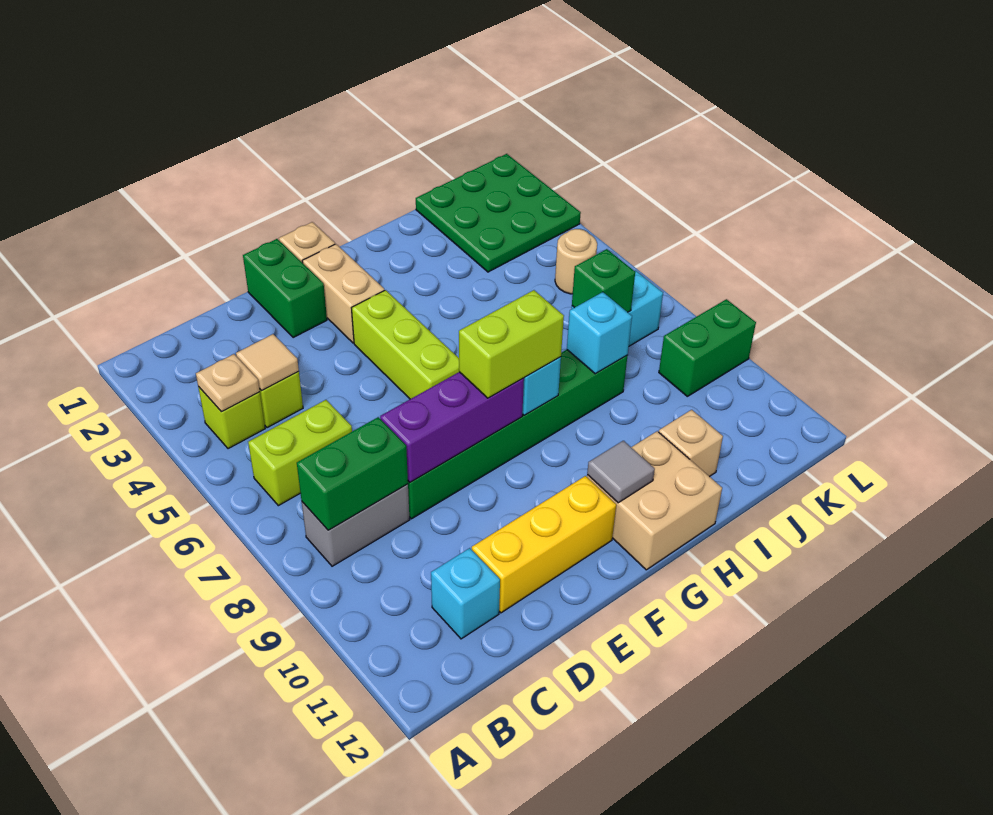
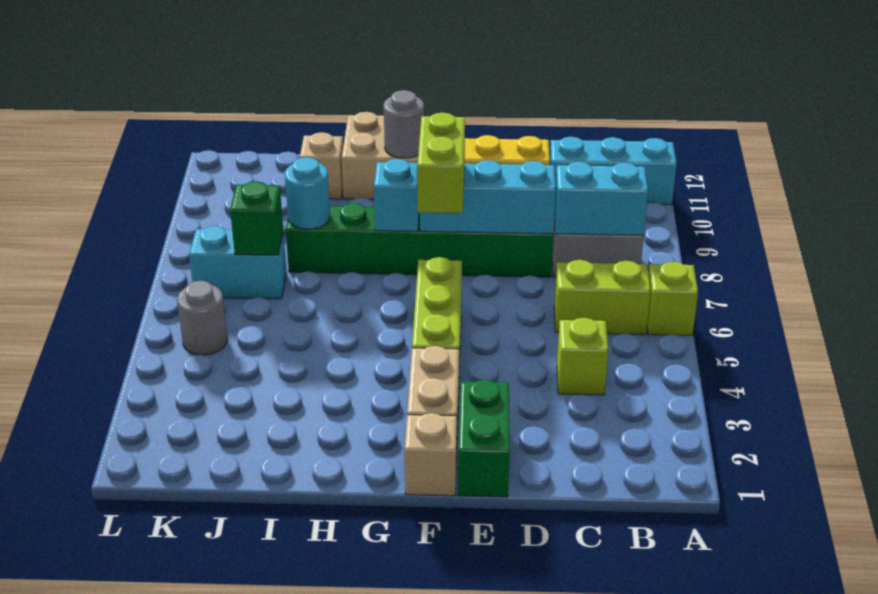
lime 1x1 brick [198,387,265,449] -> lime 1x1 brick moved to [647,261,698,335]
tan 1x1 plate [196,354,260,412] -> none
green 1x2 brick [297,417,408,530] -> cyan 1x2 brick [554,162,648,236]
tan 1x1 tile [236,334,299,391] -> none
cyan 1x1 brick [431,548,500,639] -> cyan 1x3 brick [550,137,677,205]
purple 1x3 brick [380,372,524,482] -> cyan 1x3 brick [420,160,556,234]
lime 1x2 brick [459,290,564,398] -> lime 1x2 brick turned to [417,113,465,213]
grey 1x1 tile [587,441,655,503] -> grey 1x1 round brick [384,90,424,158]
cyan 1x1 brick [567,292,632,374] -> cyan 1x1 round brick [285,157,330,229]
green 3x3 plate [416,154,581,272] -> none
tan 1x1 round brick [555,229,597,294] -> grey 1x1 round brick [177,281,227,355]
green 1x2 brick [659,299,756,396] -> none

